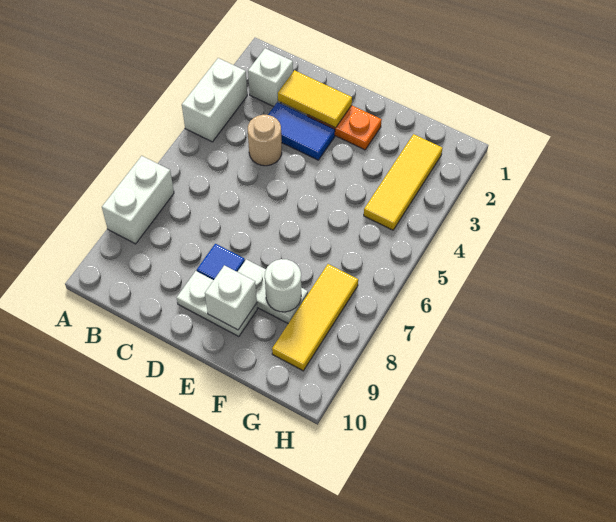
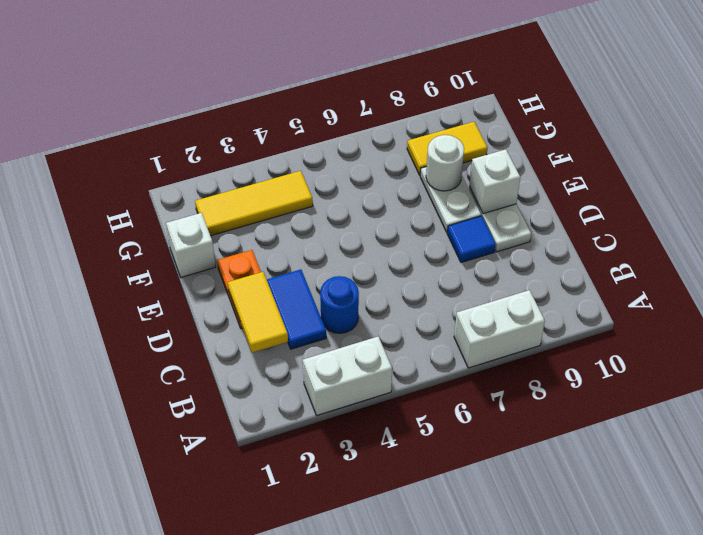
white 1x1 brick [248,48,293,107] -> white 1x1 brick moved to [166,213,216,277]
tan 1x1 round brick [248,115,282,166] -> blue 1x1 round brick [320,276,359,333]
yellow 1x3 tile [272,264,358,371] -> yellow 1x2 tile [407,122,487,175]

